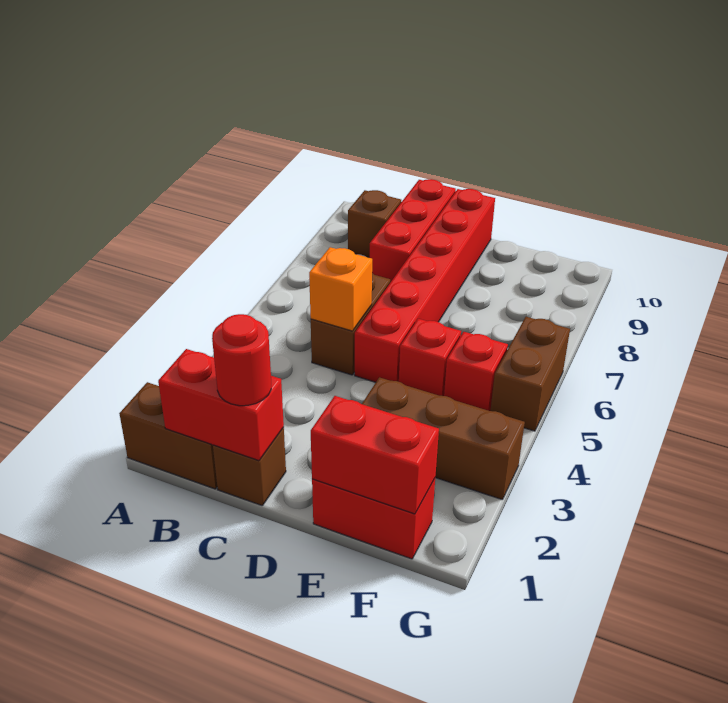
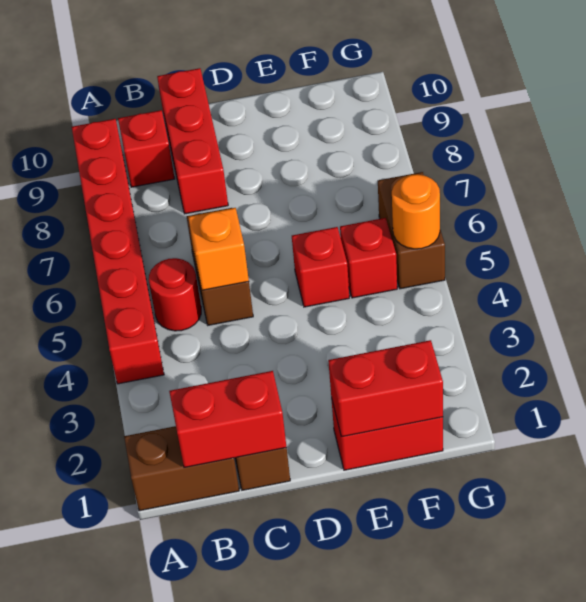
brown 1x1 brick [348,190,401,257] -> red 1x1 brick [118,110,175,187]
red 1x1 round brick [212,314,271,406] -> red 1x1 round brick moved to [149,258,201,331]
red 1x6 brick [355,189,495,382] -> red 1x6 brick moved to [72,119,164,384]
brown 1x3 brick [362,377,525,499] -> none
none -> orange 1x1 round brick [392,174,440,249]

